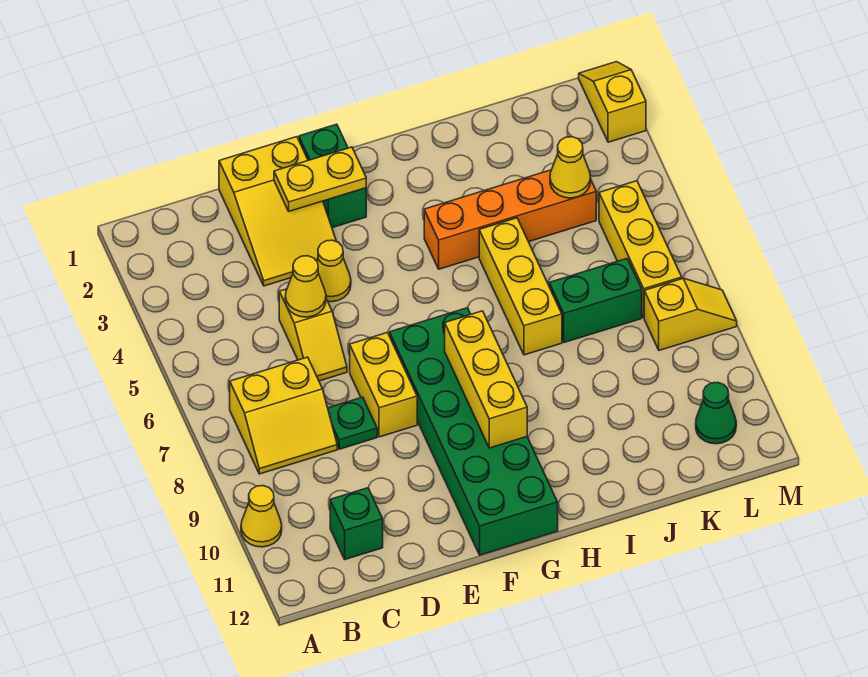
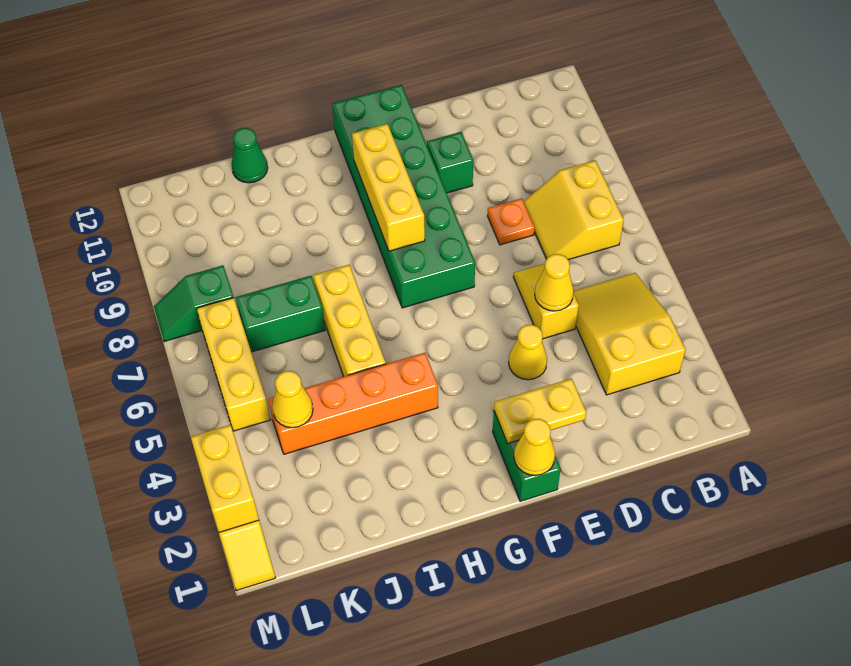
yellow 1x1 cone [241,486,282,547] -> yellow 1x1 cone moved to [514,419,555,476]
yellow 2x2 slope [230,357,337,474] -> yellow 2x2 slope turned to [523,160,624,260]
green 1x1 brick [330,488,383,559] -> green 1x1 brick moved to [427,132,473,193]
yellow 2x3 slope [219,137,336,286] -> yellow 2x3 slope moved to [573,273,686,395]
green 1x1 plate [328,397,377,449] -> orange 1x1 plate [488,198,535,245]
yellow 1x2 brick [350,333,417,437] -> yellow 1x2 brick moved to [191,425,259,532]
yellow 1x2 slope [644,278,737,350] -> green 1x2 slope [154,265,234,342]
green 1x1 cone [696,382,736,444] -> green 1x1 cone moved to [232,128,268,183]

